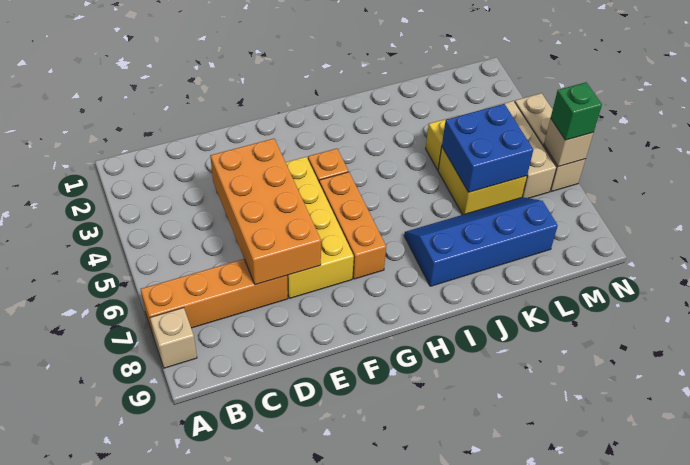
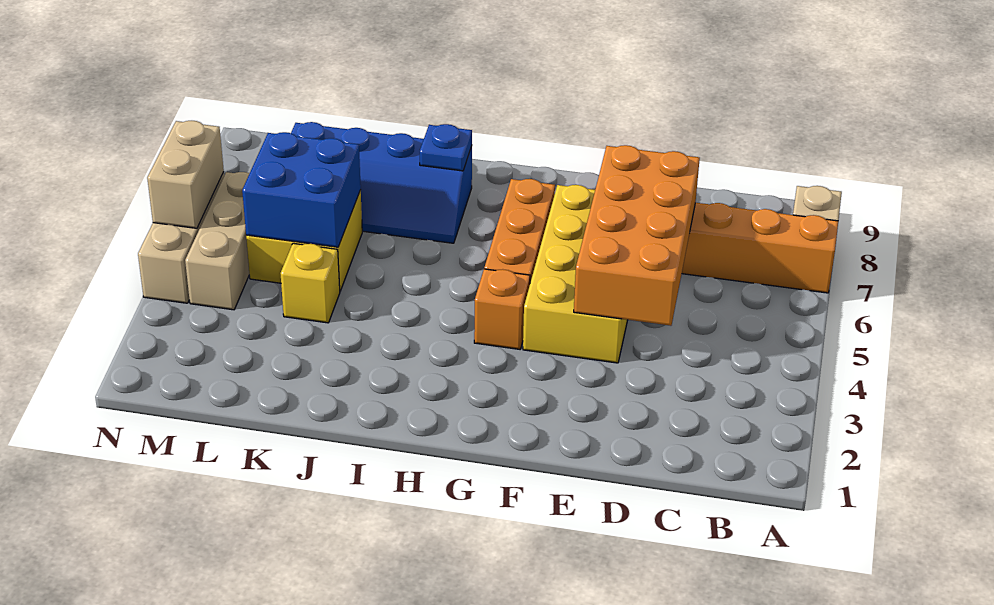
none -> blue 1x1 plate [420,124,472,171]
tan 1x1 brick [544,118,593,167] -> tan 1x2 brick [147,121,224,228]
green 1x1 brick [551,82,602,140] -> none

